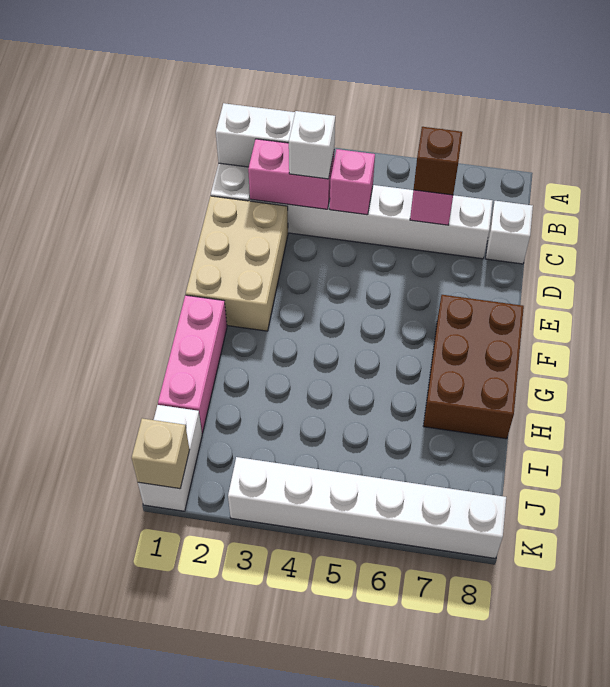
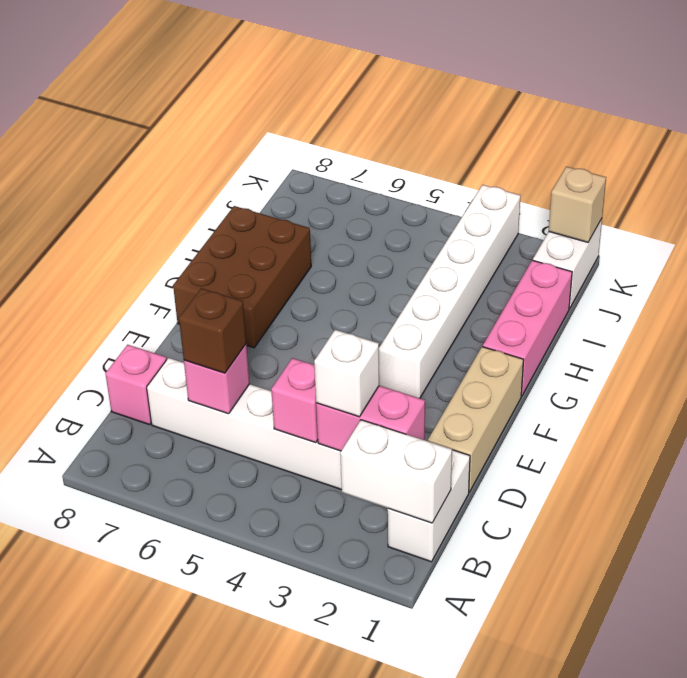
white 1x1 brick [486,201,533,264] -> pink 1x1 brick [105,345,167,425]
tan 2x3 brick [186,196,288,331] -> tan 1x3 brick [428,347,524,492]
white 1x6 brick [228,457,506,558] -> white 1x6 brick turned to [379,185,520,398]

